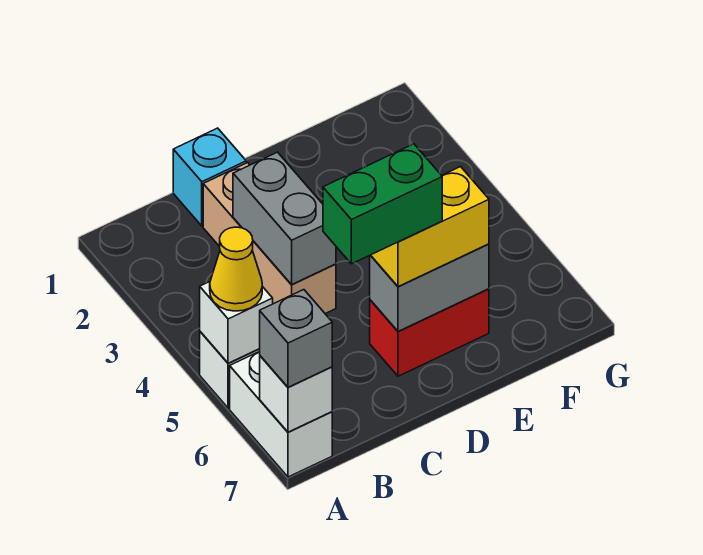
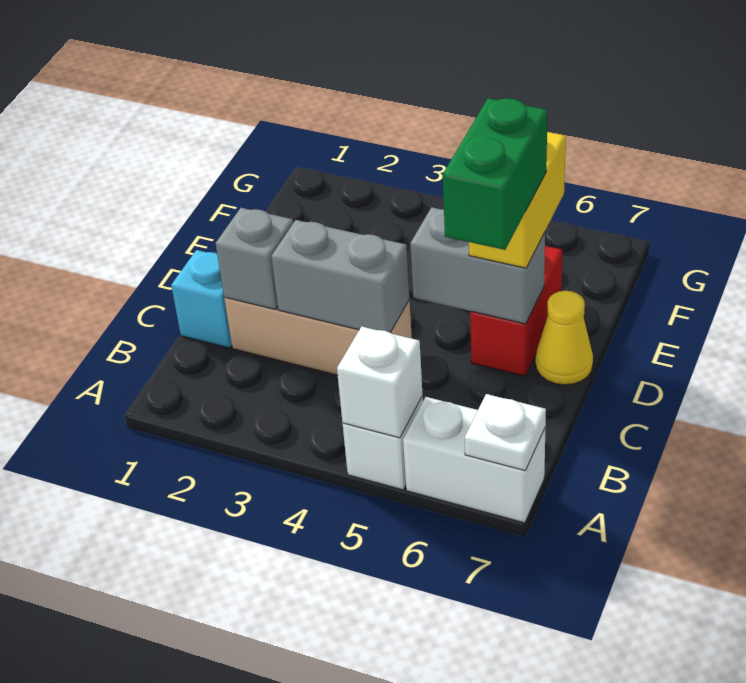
yellow 1x1 cone [210,227,262,311] -> yellow 1x1 cone moved to [536,291,593,385]
white 1x1 brick [260,356,332,432] -> white 1x1 plate [465,394,546,471]
grey 1x1 brick [260,290,332,387] -> grey 1x1 brick moved to [216,208,293,310]
grey 1x2 brick [370,244,489,331] -> grey 1x2 brick turned to [410,207,545,324]

